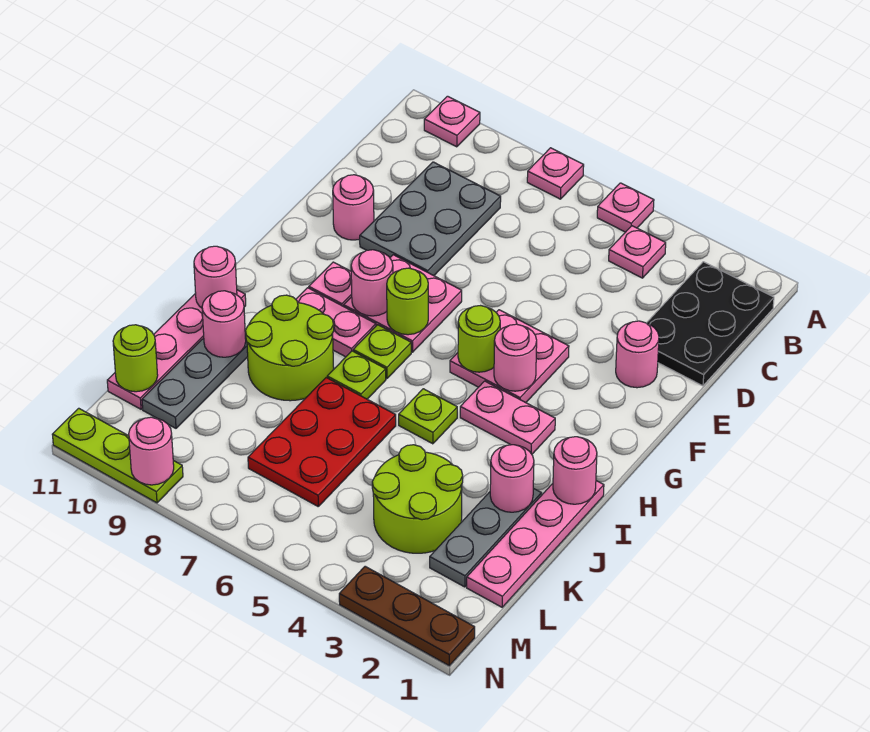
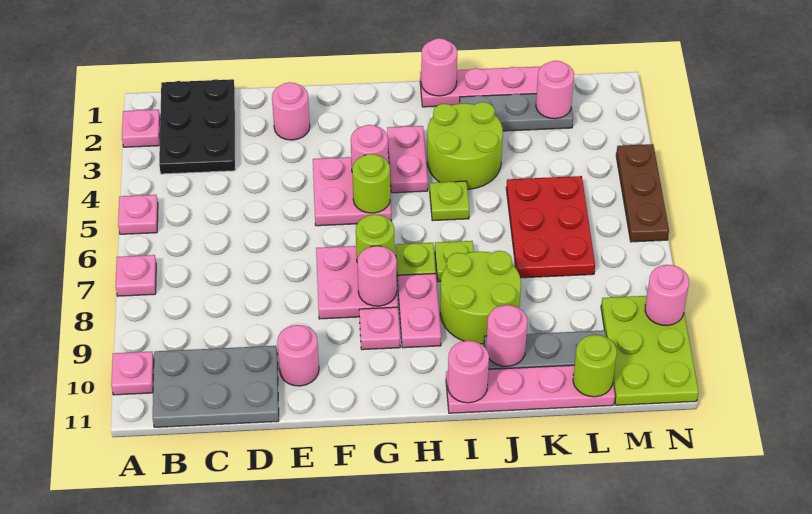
black 2x3 plate [647,262,774,386] -> black 2x3 plate turned to [159,79,235,174]
pink 1x1 plate [609,226,666,278] -> pink 1x1 plate moved to [122,110,160,147]
grey 2x3 plate [360,162,501,276] -> grey 2x3 plate moved to [153,346,279,427]
pink 1x1 round brick [490,445,534,512] -> pink 1x1 round brick moved to [536,61,574,119]
red 2x3 plate [248,378,396,506] -> red 2x3 plate turned to [506,176,595,278]
lime 2x2 round brick [372,445,463,553] -> lime 2x2 round brick moved to [427,102,503,189]
brown 1x3 plate [339,566,475,666] -> brown 1x3 plate moved to [616,144,669,242]
lime 1x3 plate [52,408,183,503] -> lime 2x3 plate [601,296,699,405]

